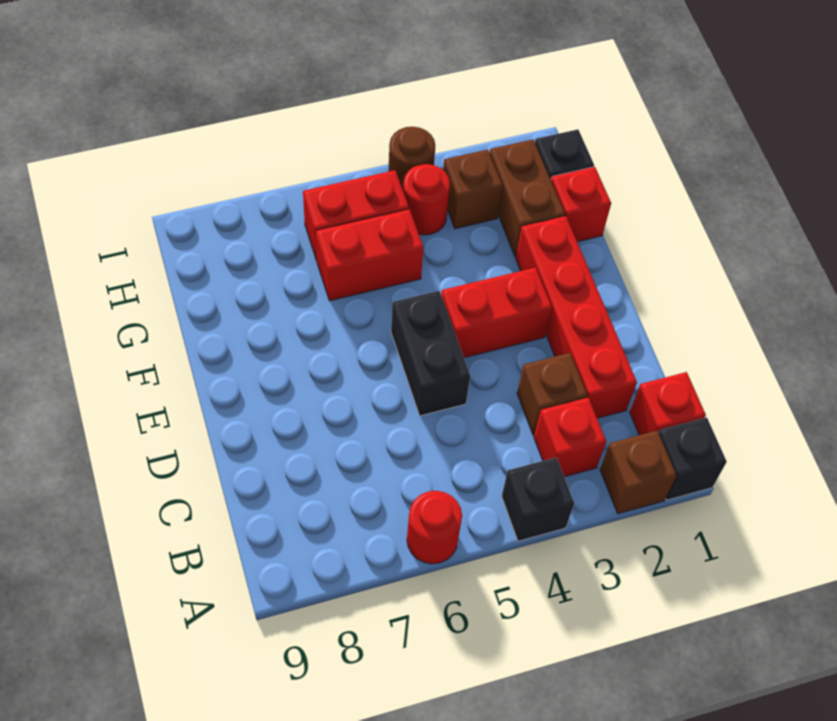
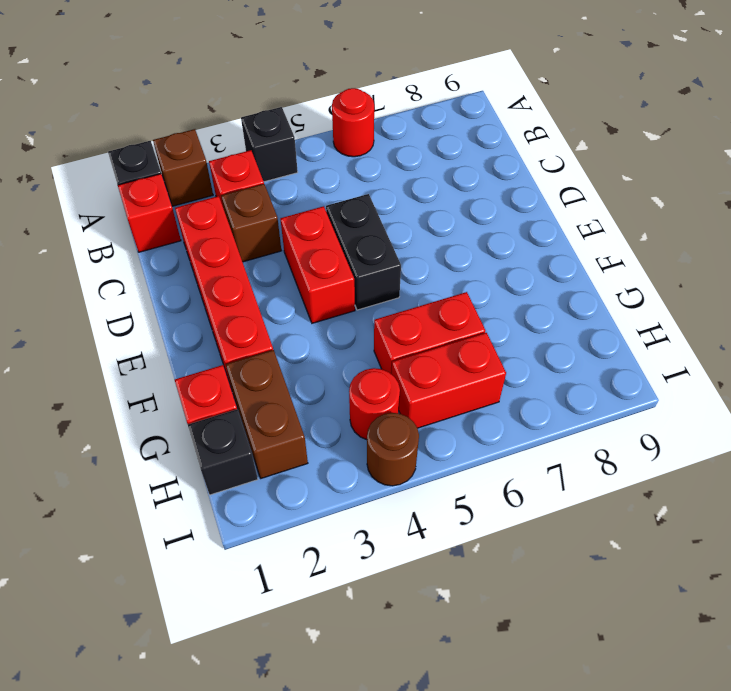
red 1x2 brick [441,267,552,358] -> red 1x2 brick turned to [280,206,355,323]
brown 1x1 brick [443,150,503,229] -> none

